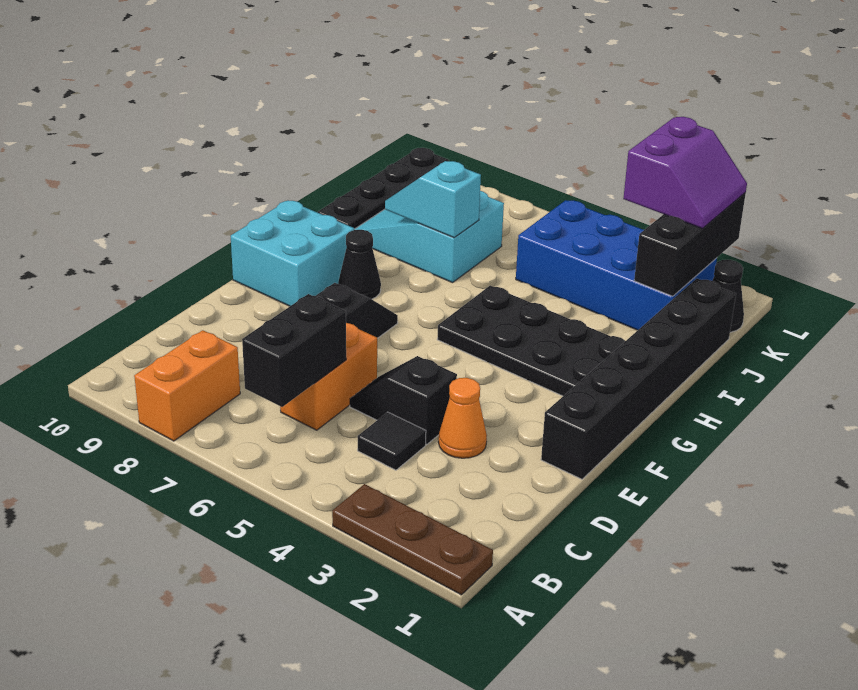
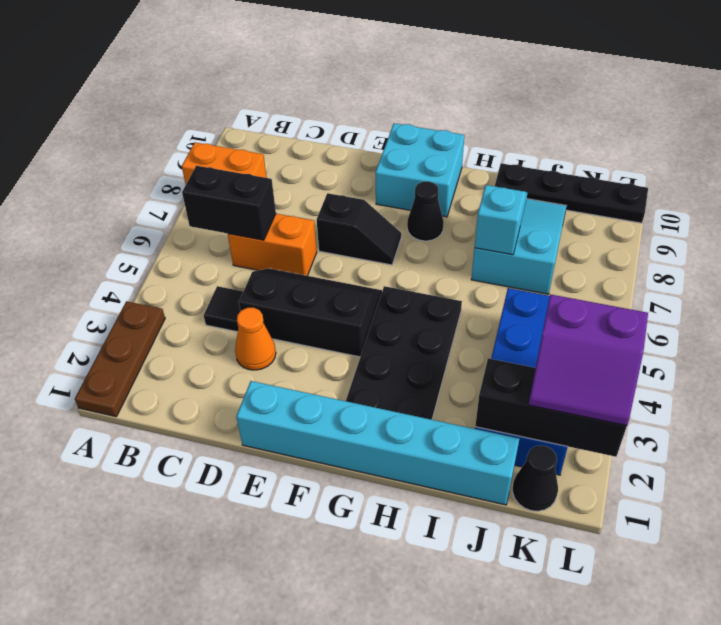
black 1x2 slope [350,356,457,444] -> black 2x3 slope [239,268,382,357]
black 1x6 brick [541,278,736,479] -> cyan 1x6 brick [236,381,519,505]

